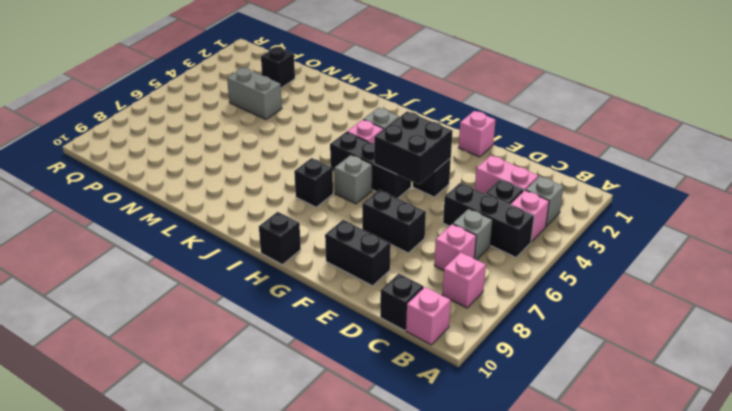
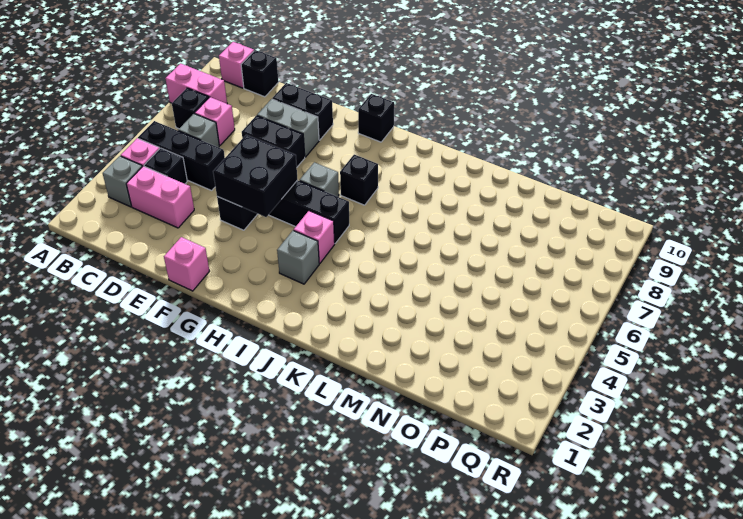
pink 1x1 brick [442,252,486,308] -> pink 1x2 brick [165,63,227,104]
grey 1x2 brick [227,67,282,119] -> grey 1x2 brick moved to [257,99,319,157]
black 1x1 brick [261,47,295,88] -> black 1x1 brick moved to [172,88,209,129]

